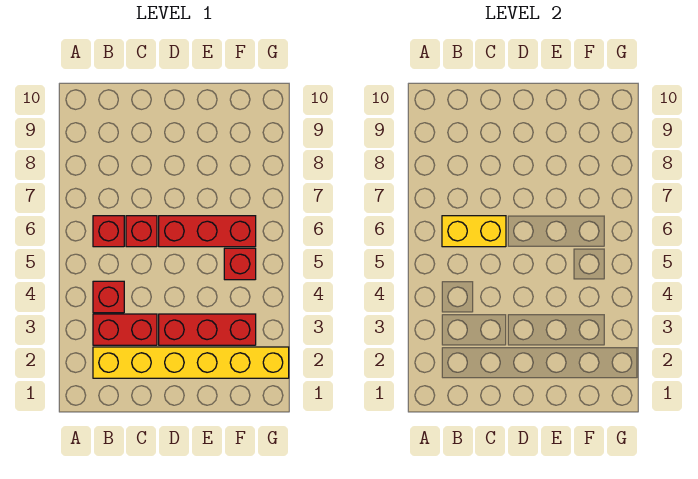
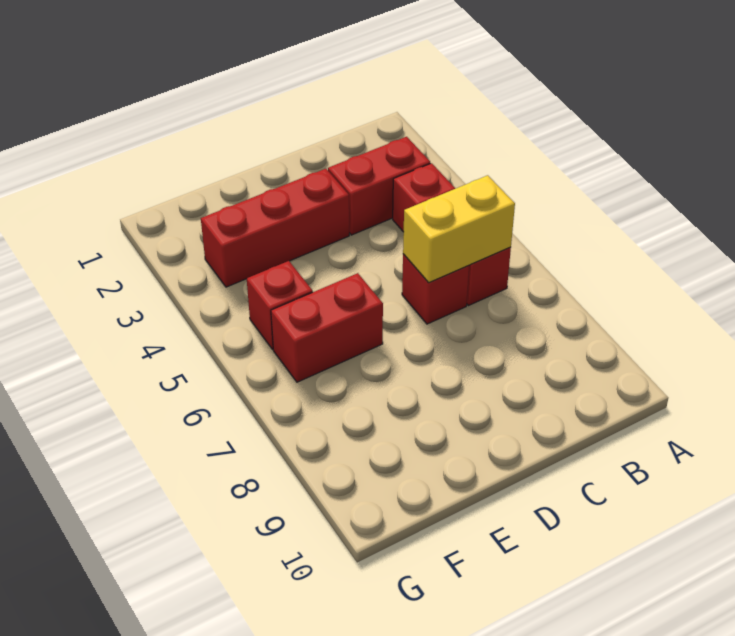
yellow 1x6 brick [93,347,289,378] -> none
red 1x3 brick [159,216,256,247] -> red 1x2 brick [271,273,383,382]

